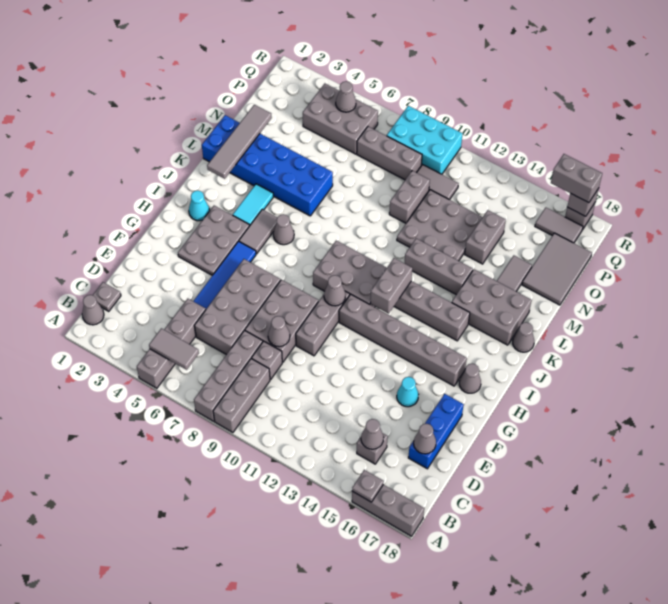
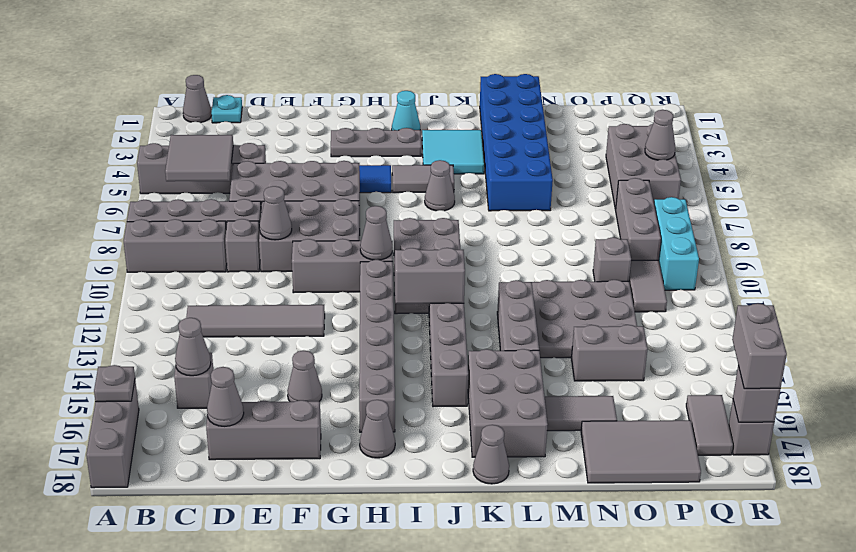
grey 1x2 tile [149,328,199,370] -> grey 2x2 tile [165,135,233,181]
grey 1x1 plate [93,282,121,311] -> cyan 1x1 plate [211,95,242,123]
blue 1x3 brick [408,394,464,469] -> grey 1x3 brick [206,400,321,460]
cyan 1x1 cone [397,377,419,407] -> grey 1x1 cone [287,351,322,402]
grey 2x3 plate [178,206,250,275] -> grey 1x3 plate [331,128,421,157]
cyan 1x2 tile [233,184,273,225] -> cyan 2x2 tile [422,130,484,174]
grey 1x4 tile [207,105,272,179] -> grey 1x4 tile moved to [186,305,325,337]
grey 1x2 brick [389,171,430,223] -> grey 1x1 brick [593,237,631,282]
cyan 2x3 brick [387,106,463,174] -> cyan 1x3 brick [654,197,699,290]

